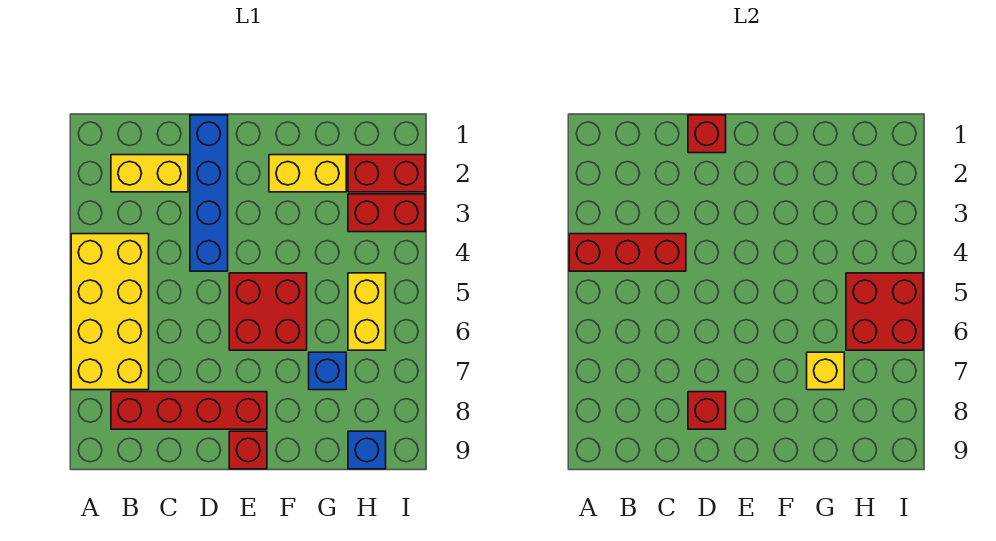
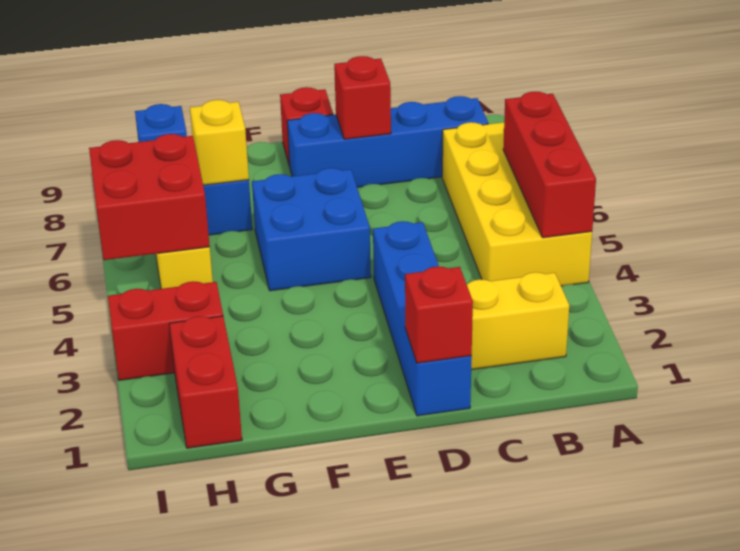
red 1x3 brick [569,234,686,271] -> red 1x3 brick turned to [503,92,596,238]
red 1x4 brick [111,392,267,429] -> blue 1x4 brick [287,96,488,187]
red 2x2 brick [229,273,307,350] -> blue 2x2 brick [252,168,371,291]
yellow 1x2 brick [269,155,346,192] -> none
red 1x2 brick [348,155,425,192] -> red 1x2 brick turned to [169,316,242,448]

